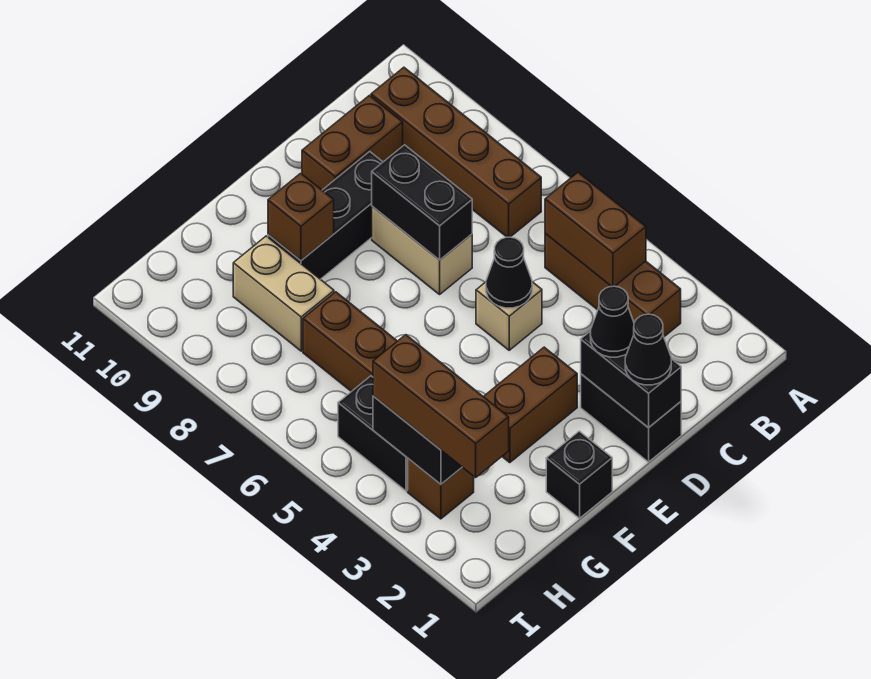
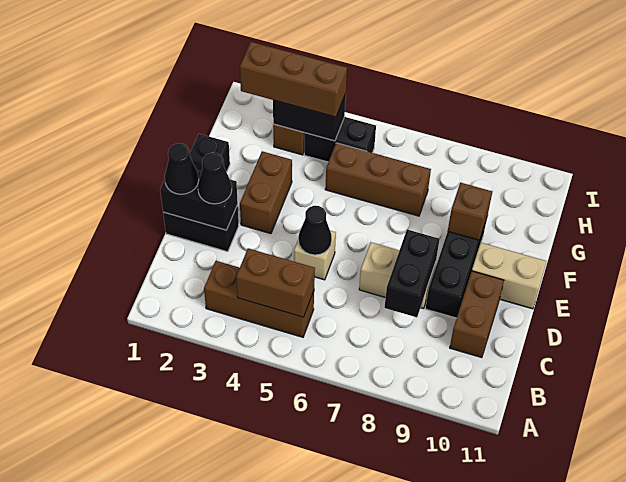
brown 1x4 brick [371,67,541,237] -> none
black 1x2 brick [372,145,472,260] -> black 1x2 brick turned to [384,230,440,317]
tan 1x2 brick [233,236,334,351] -> tan 1x2 brick moved to [472,243,547,309]

